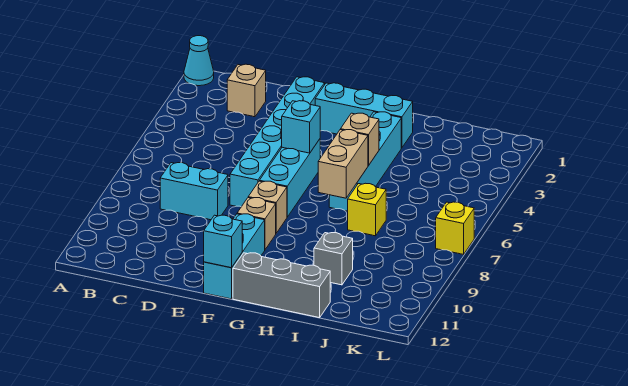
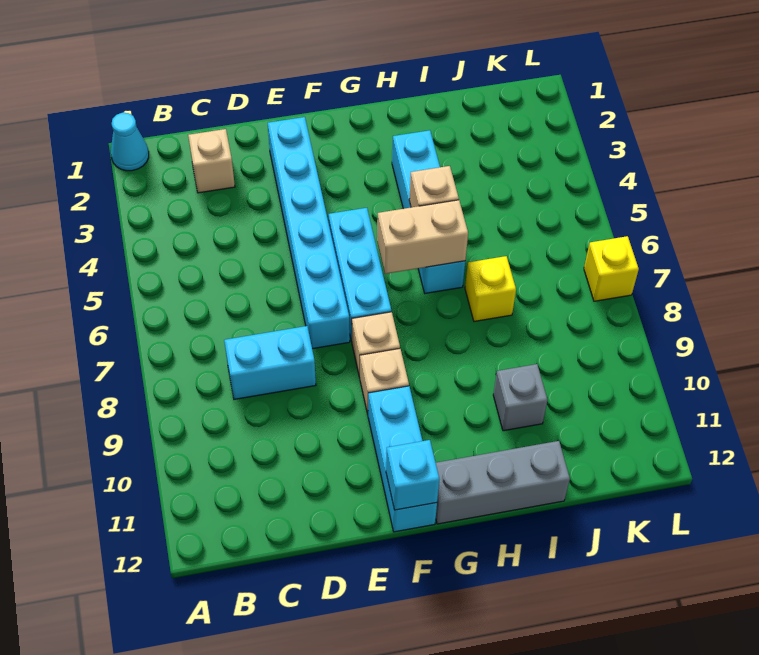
cyan 1x3 brick [315,83,413,148] -> none
cyan 1x1 brick [282,101,320,153] -> none
tan 1x2 brick [318,130,368,198] -> tan 1x2 brick turned to [377,200,468,274]

